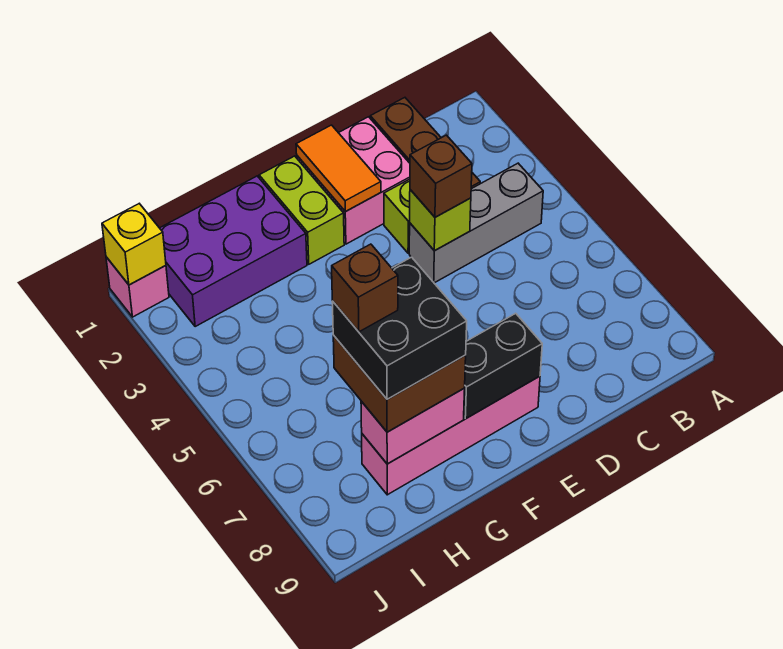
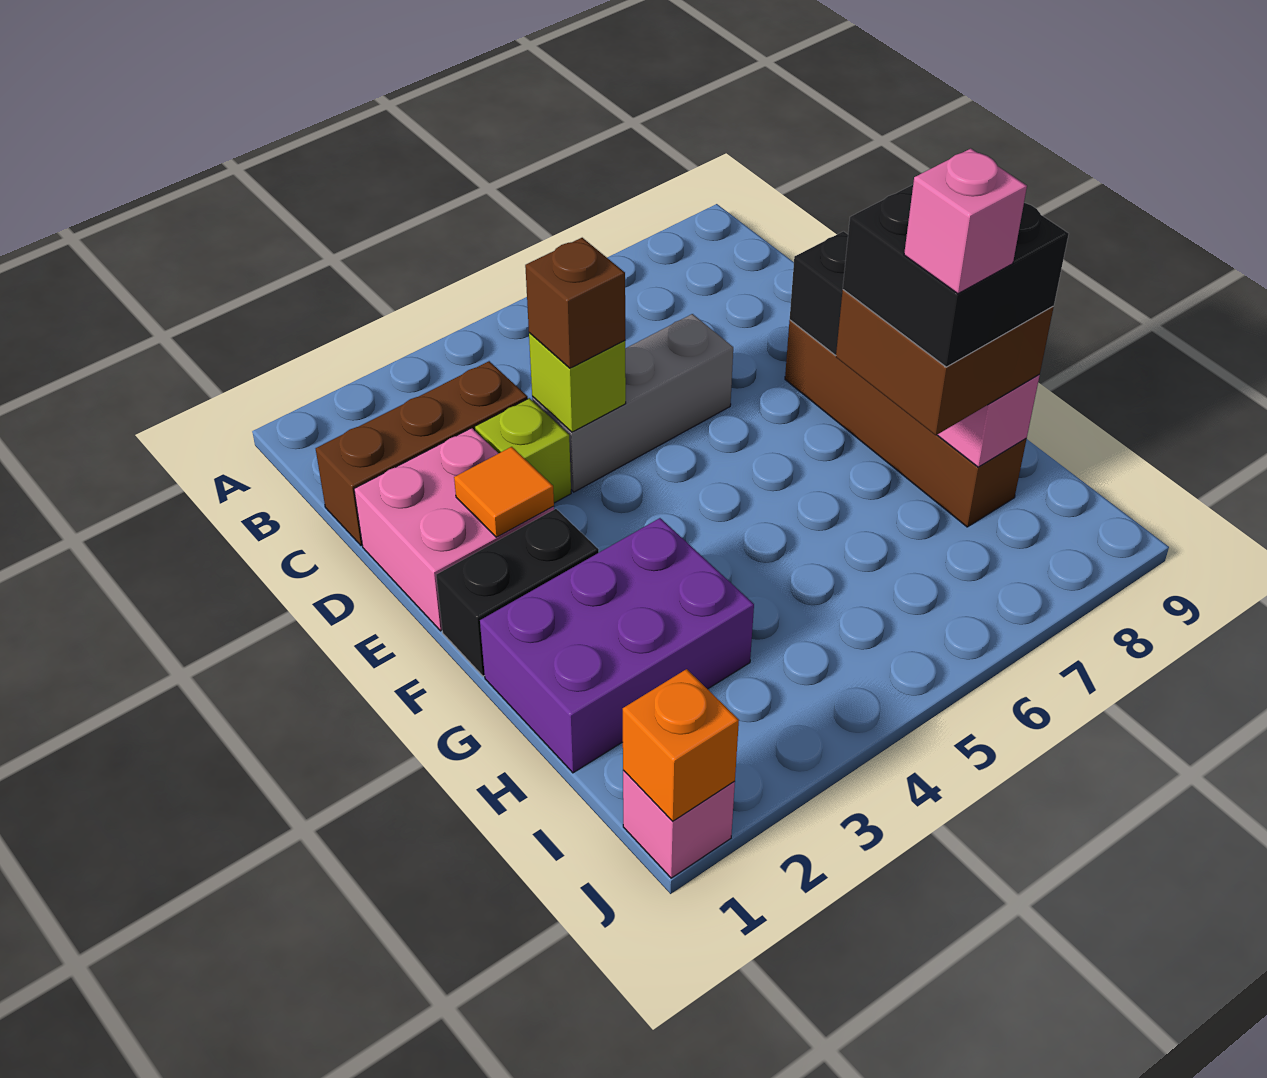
grey 1x3 brick [409,163,543,283] -> grey 1x3 brick turned to [532,314,733,492]
orange 1x2 tile [296,125,381,212] -> orange 1x1 tile [454,447,554,537]
pink 1x4 brick [362,376,540,495] -> brown 1x4 brick [785,320,1026,527]
lime 1x2 brick [259,156,344,264] -> black 1x2 brick [436,509,599,676]
purple 2x3 brick [160,176,307,326] -> purple 2x3 brick turned to [480,518,754,773]
brown 1x1 brick [332,244,398,332] -> pink 1x1 brick [904,148,1027,294]
yellow 1x1 brick [102,204,166,285] -> orange 1x1 brick [623,669,739,821]

